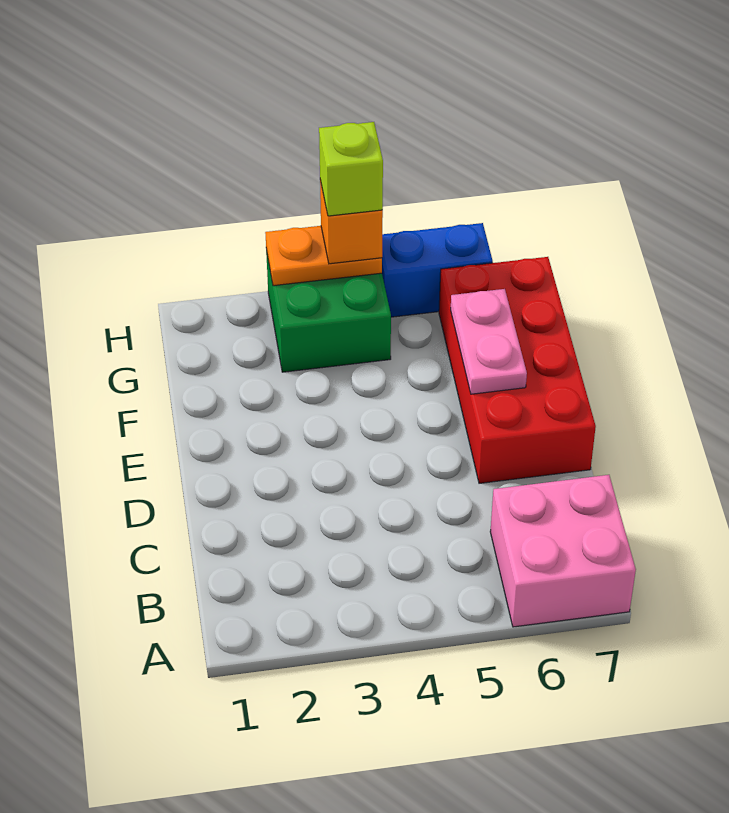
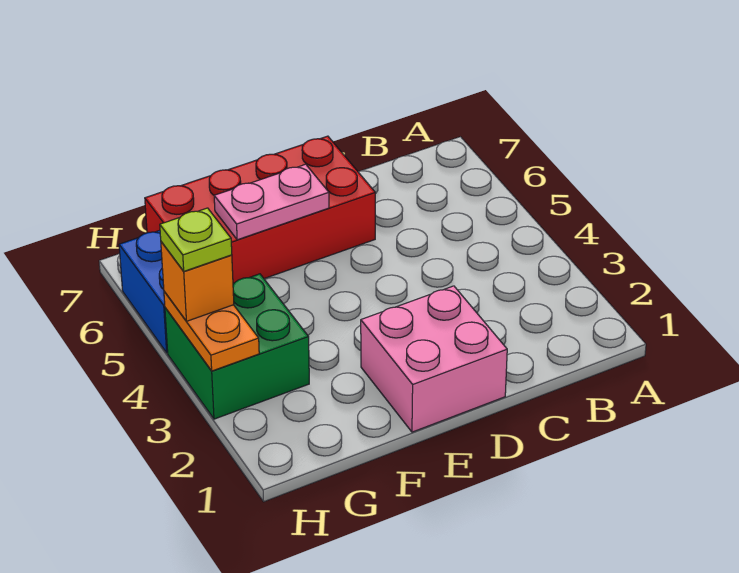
pink 2x2 brick [490,475,636,627] -> pink 2x2 brick moved to [361,286,507,432]
lime 1x1 brick [319,122,383,216] -> lime 1x1 plate [160,208,232,271]

